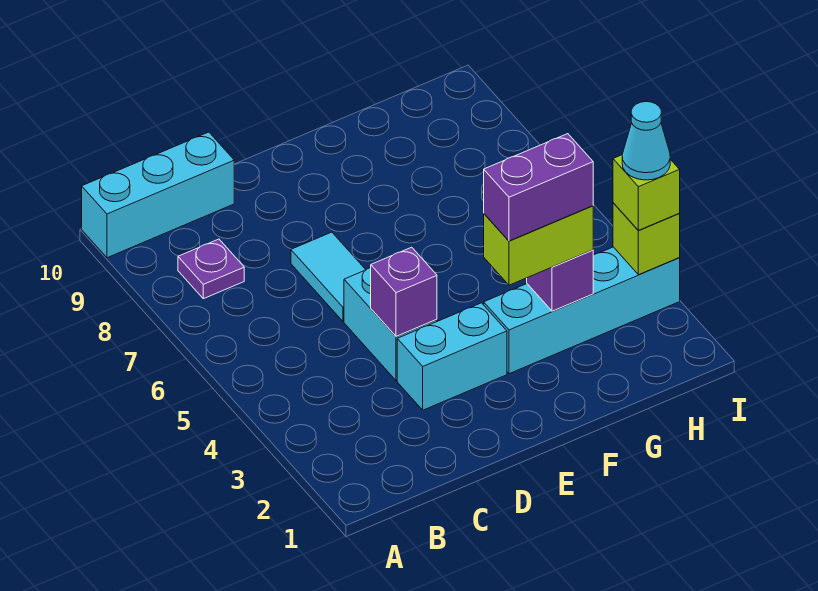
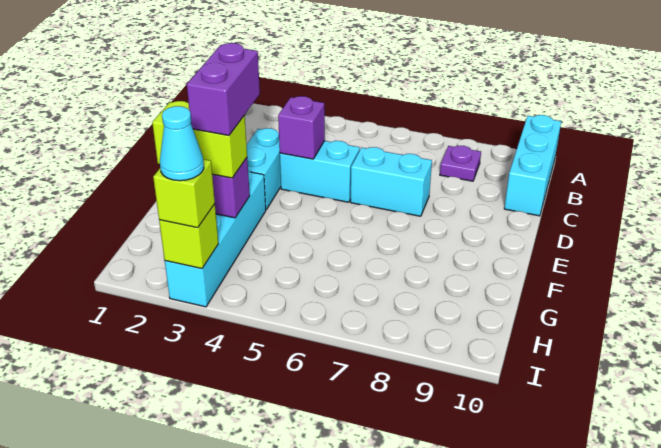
cyan 1x2 tile [291,232,366,321] -> cyan 1x2 brick [351,147,432,216]
lime 1x2 brick [484,206,593,285] -> lime 1x2 brick turned to [152,101,247,178]

